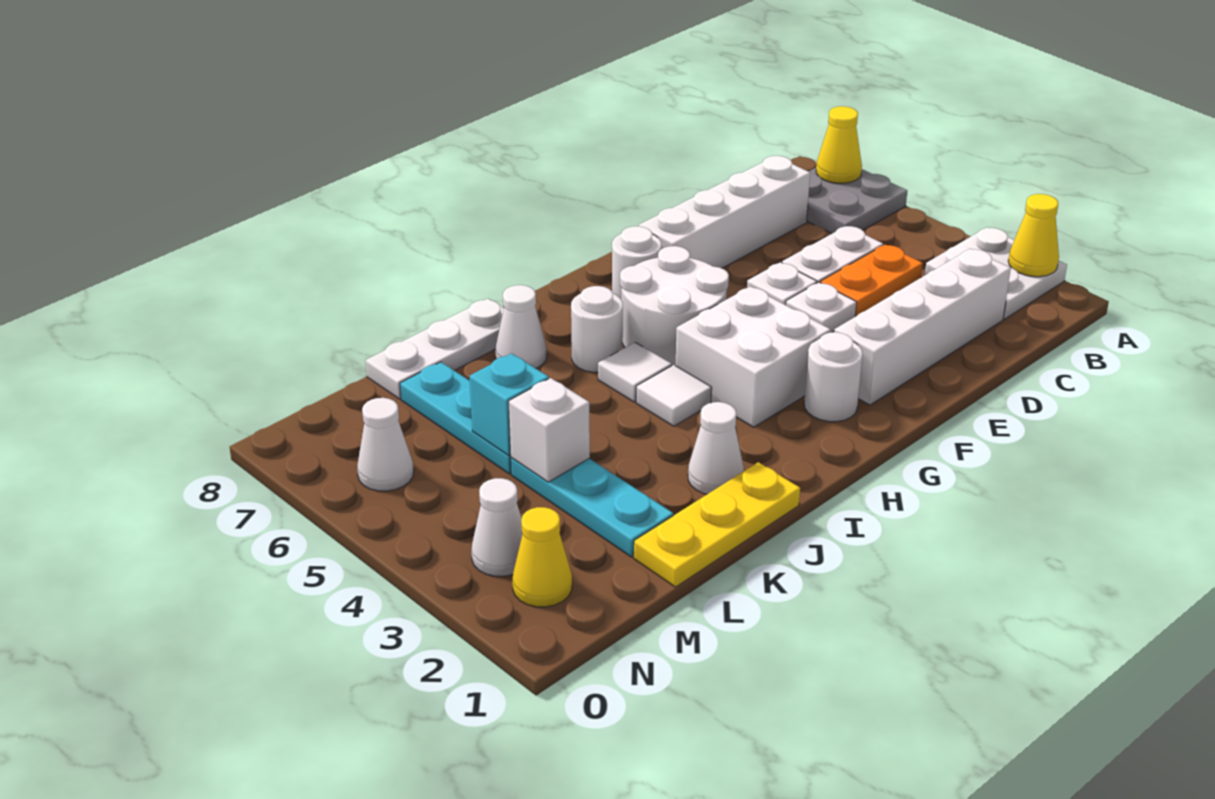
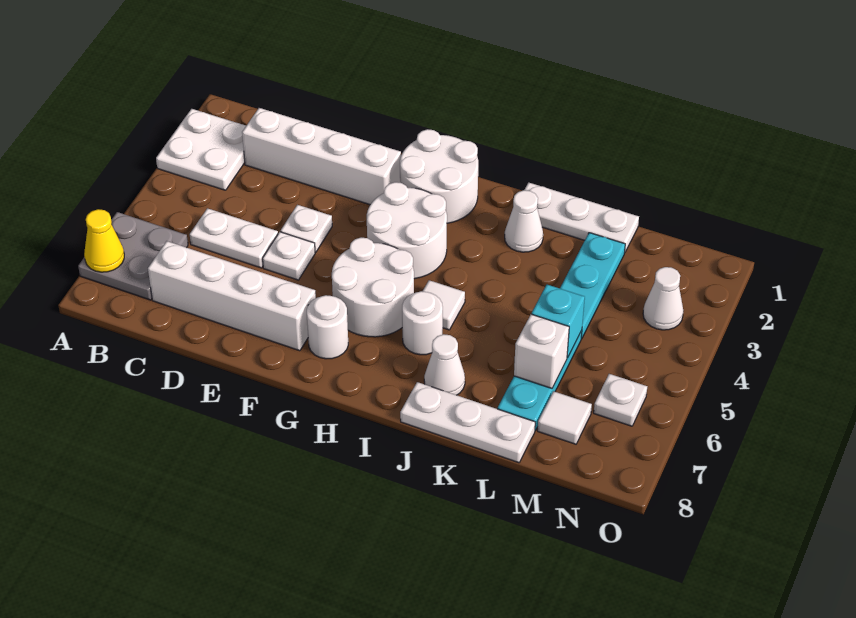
yellow 1x1 cone [1008,194,1059,277] -> none
orange 1x2 plate [820,245,923,317] -> none
white 1x1 round brick [804,332,863,422] -> white 2x2 round brick [400,129,478,223]
white 2x2 brick [676,286,831,427] -> white 2x2 round brick [367,182,447,279]
white 1x1 tile [636,365,712,426] -> white 1x1 tile moved to [538,391,592,444]
yellow 1x3 plate [634,462,800,587] -> white 1x3 plate [524,183,639,252]
white 1x1 brick [508,378,590,482] -> white 1x1 brick moved to [514,314,569,388]
yellow 1x1 cone [512,507,572,607] -> none
white 1x1 cone [357,398,414,491] -> white 1x1 plate [594,374,647,426]

